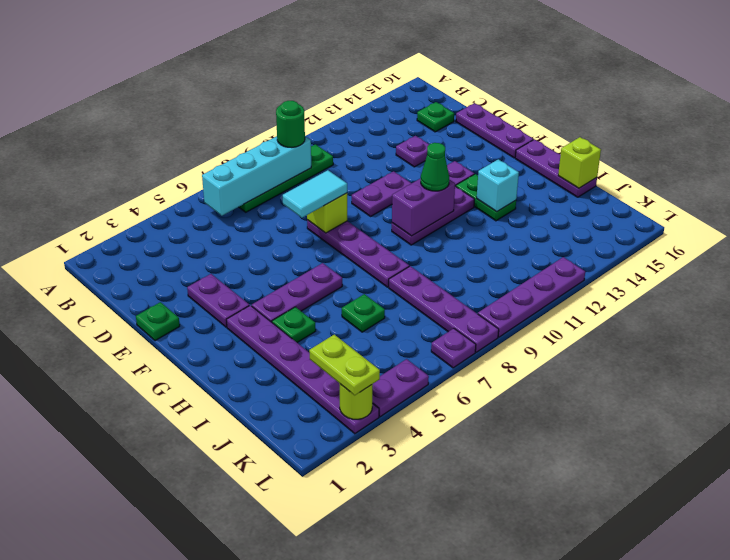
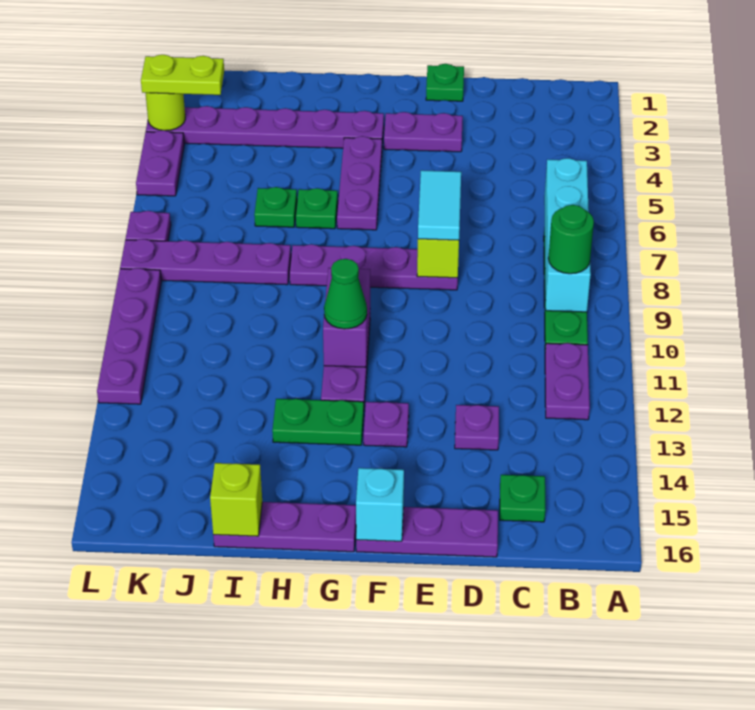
purple 1x2 plate [352,171,412,216] -> purple 1x2 plate moved to [545,343,590,420]
green 1x1 plate [272,307,316,343] -> green 1x1 plate moved to [296,188,338,229]
cyan 1x1 brick [477,159,519,212] -> cyan 1x1 brick moved to [356,468,404,541]

